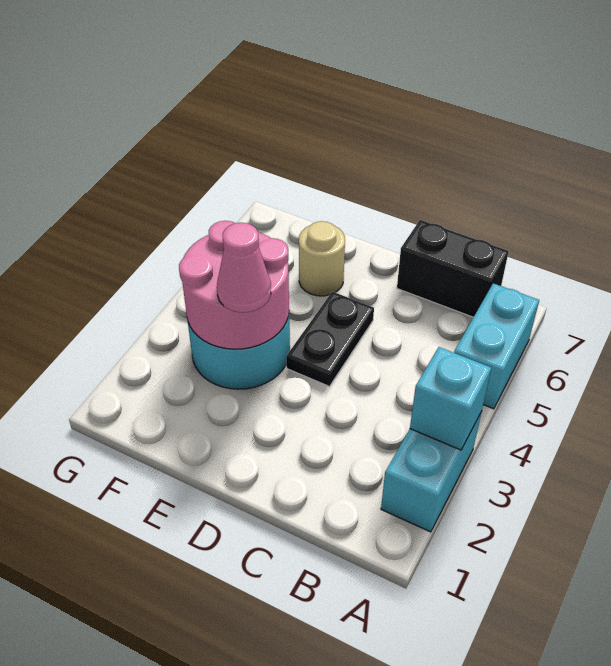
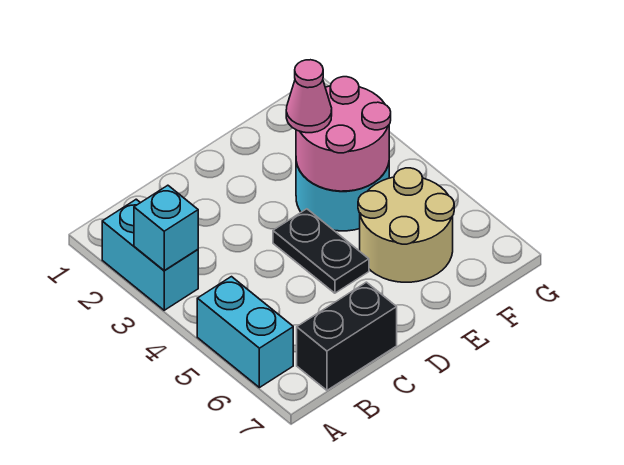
tan 1x1 round brick [299,221,345,296] -> tan 2x2 round brick [358,168,454,282]

